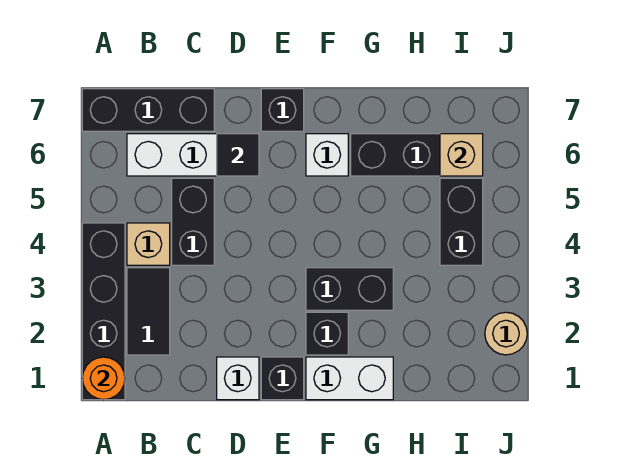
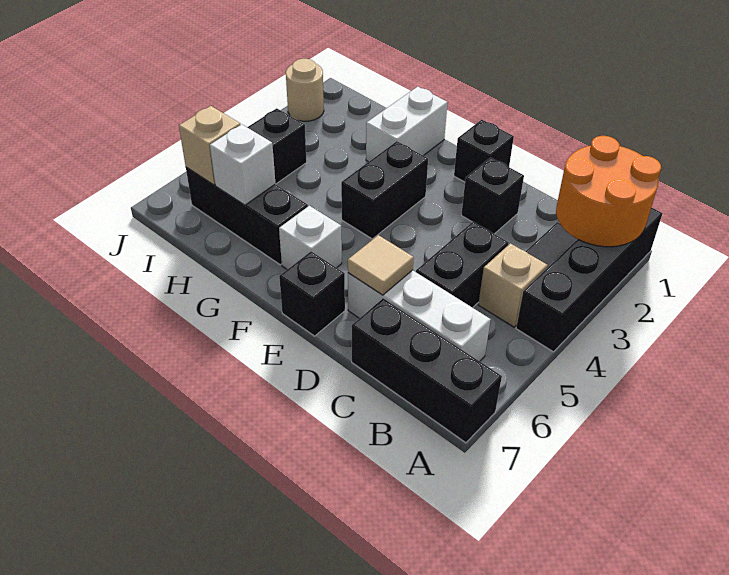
orange 1x1 round brick [82,357,125,400] -> orange 2x2 round brick [556,136,661,247]
white 1x1 brick [217,357,259,400] -> white 1x1 brick moved to [210,124,276,205]
black 1x1 tile [217,134,259,176] -> tan 1x1 tile [348,235,414,295]
white 1x2 brick [306,357,393,400] -> white 1x2 brick turned to [366,87,448,162]
black 1x1 brick [306,312,348,355] -> black 1x1 brick moved to [461,158,524,234]
black 1x2 brick [306,268,393,310] -> black 1x2 brick turned to [341,141,428,239]

